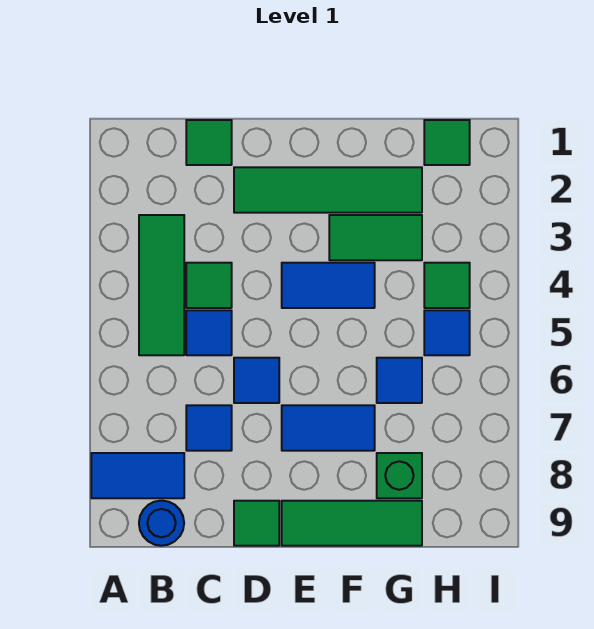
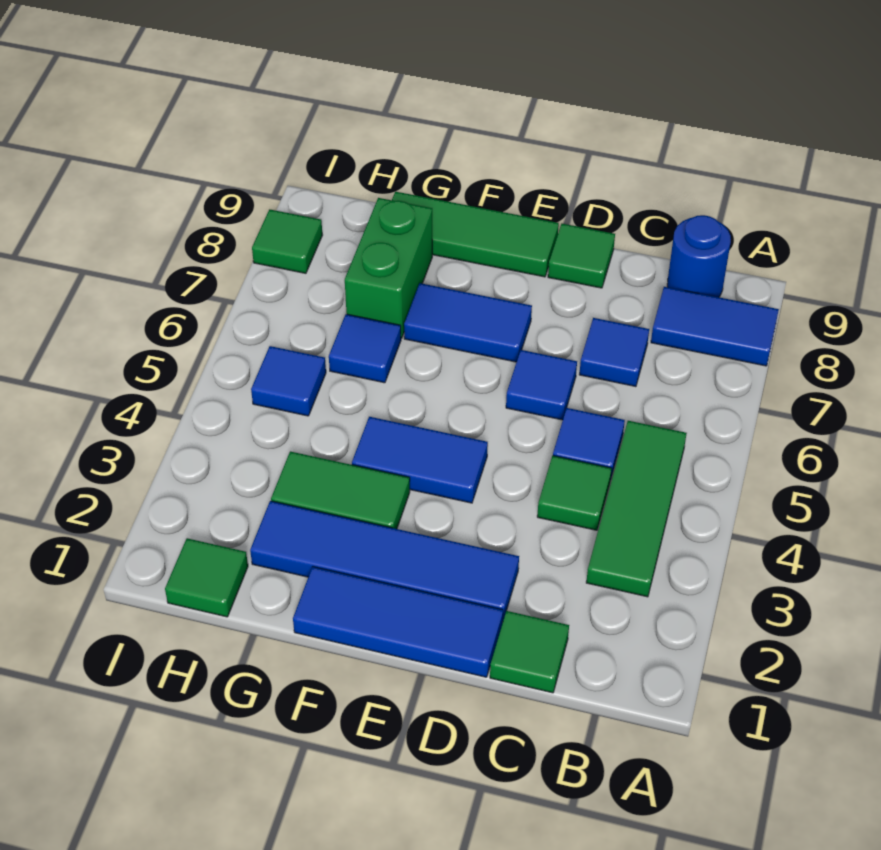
none -> blue 1x3 tile [293,567,503,677]
green 1x4 tile [234,167,422,213] -> blue 1x4 tile [250,501,519,620]
green 1x1 brick [377,453,422,498] -> green 1x2 brick [345,198,432,338]
green 1x1 tile [424,263,470,308] -> green 1x1 tile moved to [252,209,322,273]

